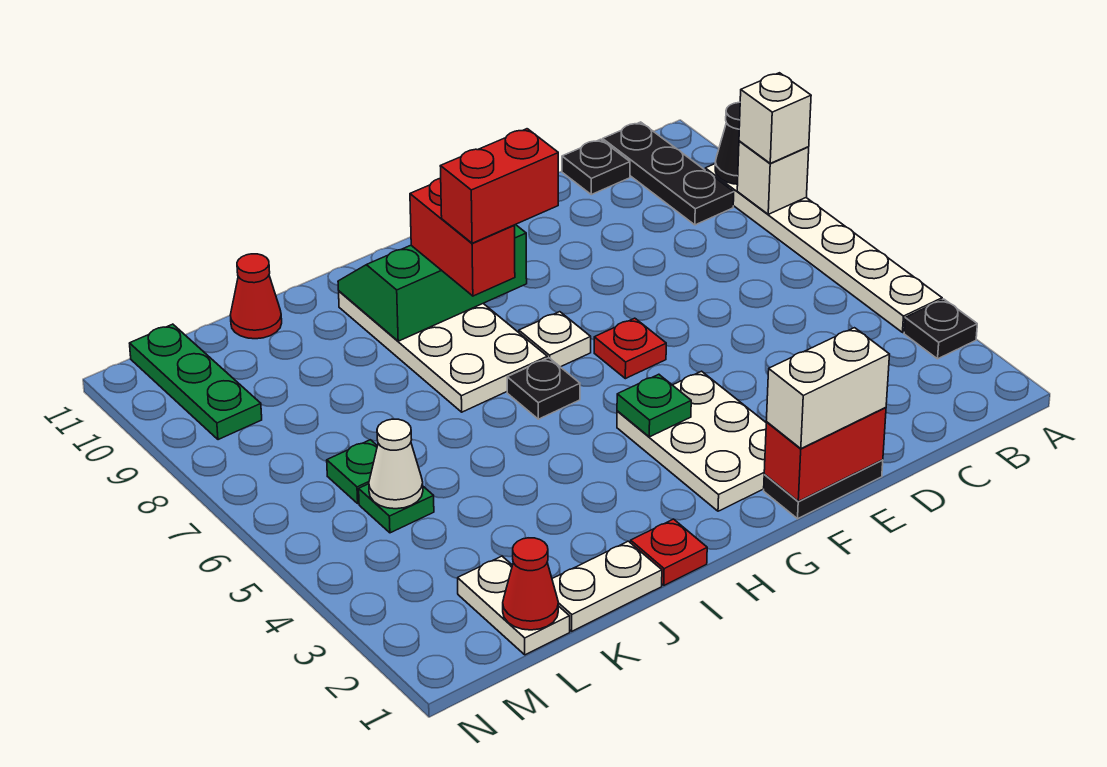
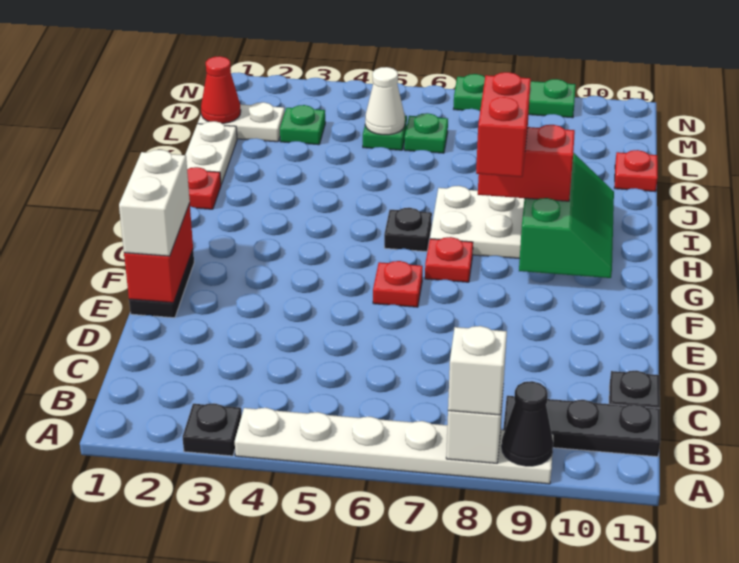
white 2x3 plate [617,371,766,511] -> none
green 1x1 plate [617,374,691,437] -> green 1x1 plate moved to [280,105,325,145]
white 1x1 plate [519,312,591,367] -> red 1x1 plate [425,237,473,282]
red 1x1 cone [230,254,282,339] -> red 1x1 plate [615,150,658,192]
green 1x3 plate [130,324,262,440] -> green 1x3 plate moved to [454,74,576,118]

